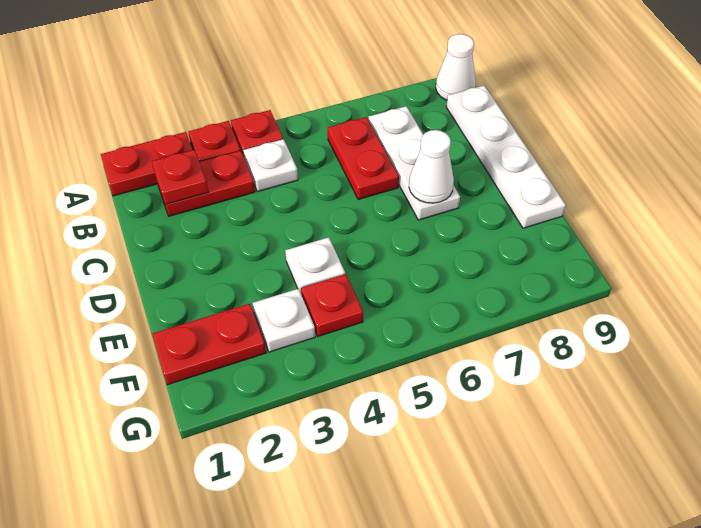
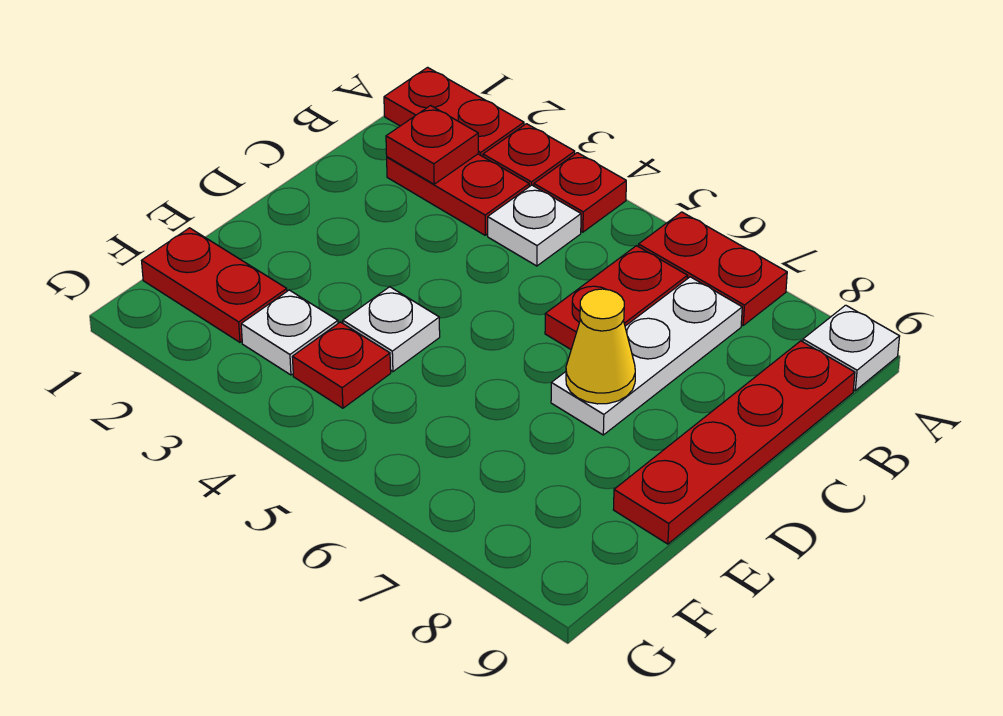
none -> red 1x2 plate [639,212,787,325]
white 1x1 cone [436,34,476,100] -> white 1x1 plate [803,305,900,391]
white 1x4 plate [446,86,566,228] -> red 1x4 plate [613,341,855,544]
white 1x1 cone [409,130,454,203] -> yellow 1x1 cone [566,289,635,404]

